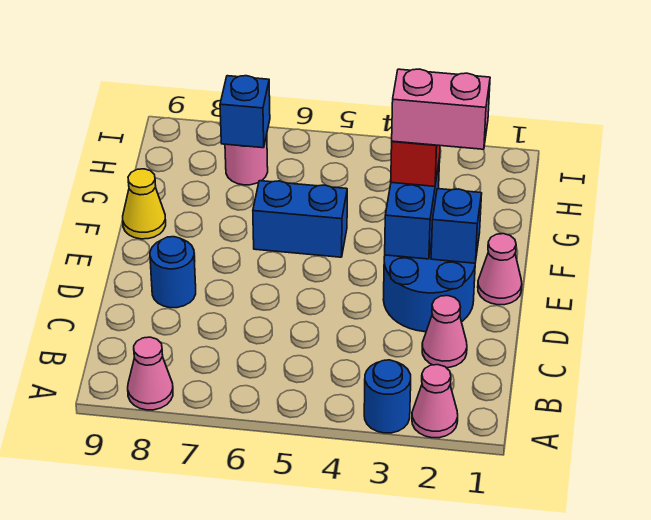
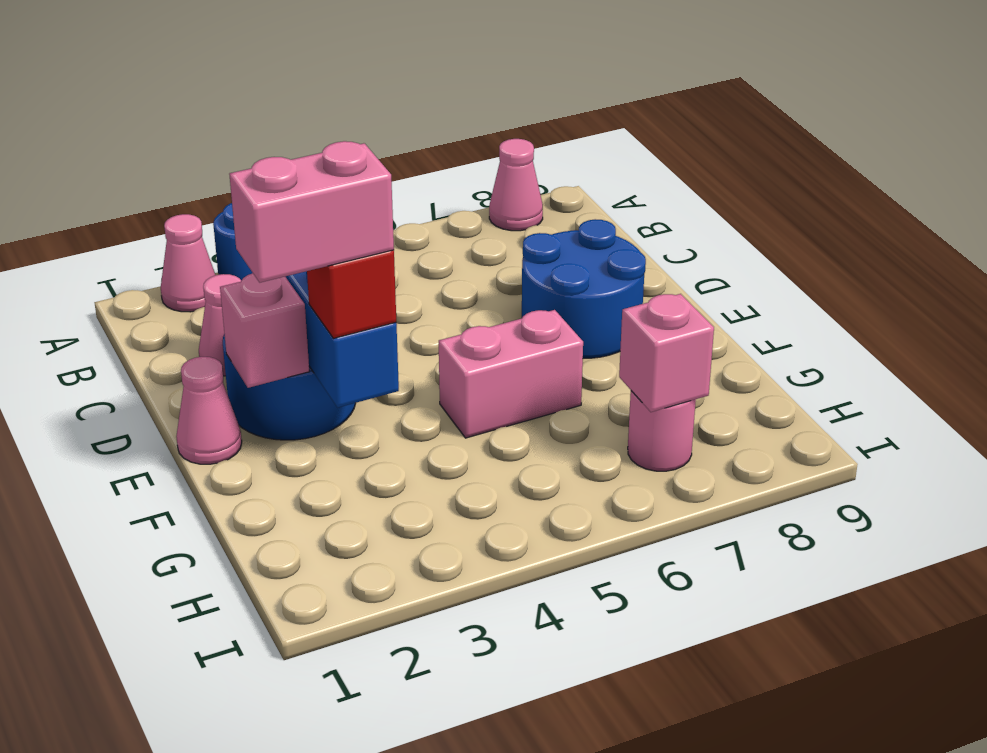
blue 1x1 round brick [150,237,196,308] -> blue 2x2 round brick [522,219,646,358]
blue 1x1 brick [431,189,482,263] -> pink 1x1 brick [220,273,309,388]
blue 1x2 brick [253,181,347,257] -> pink 1x2 brick [439,310,583,438]
yellow 1x1 cone [123,169,166,239] -> none
blue 1x1 brick [220,76,270,148] -> pink 1x1 brick [619,294,714,412]

